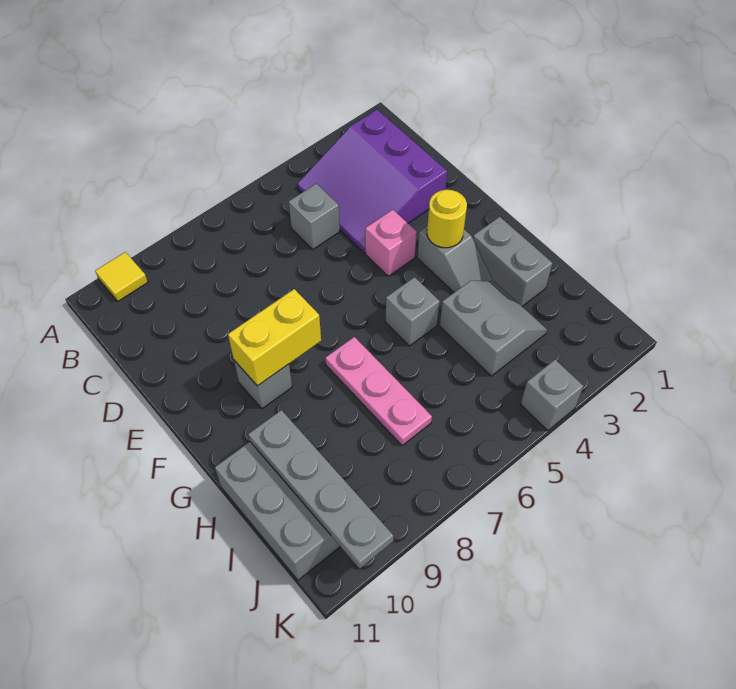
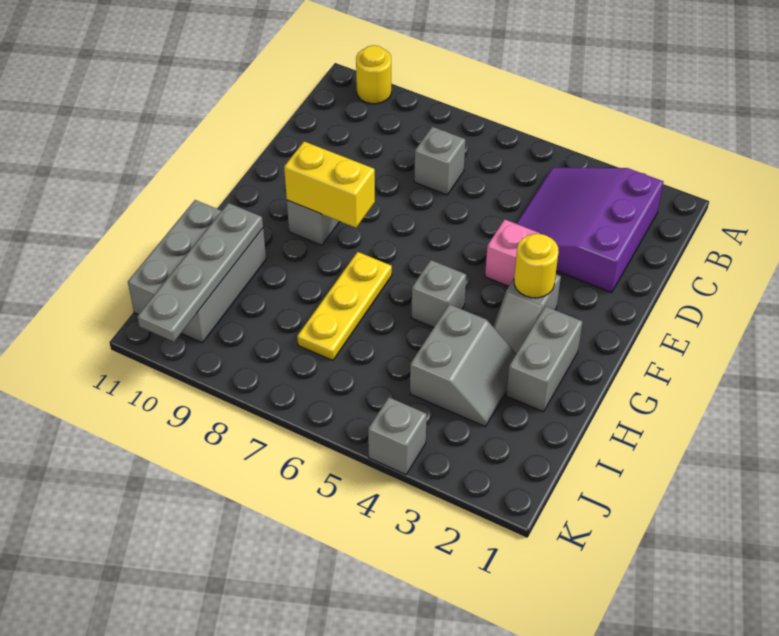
yellow 1x1 tile [95,252,148,301] -> yellow 1x1 round brick [356,45,391,104]
grey 1x1 brick [289,184,340,249] -> grey 1x1 brick moved to [414,127,465,195]
pink 1x3 plate [325,337,432,446] -> yellow 1x3 plate [297,252,392,361]

